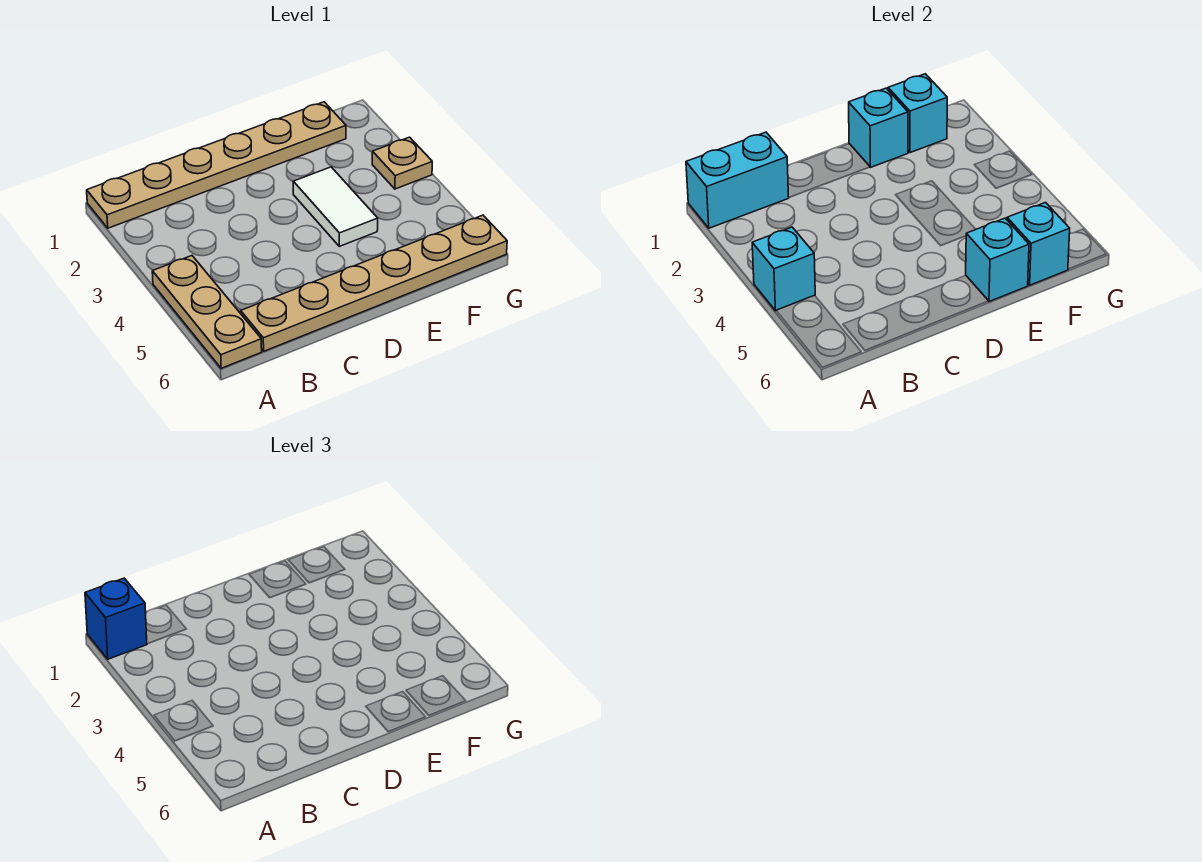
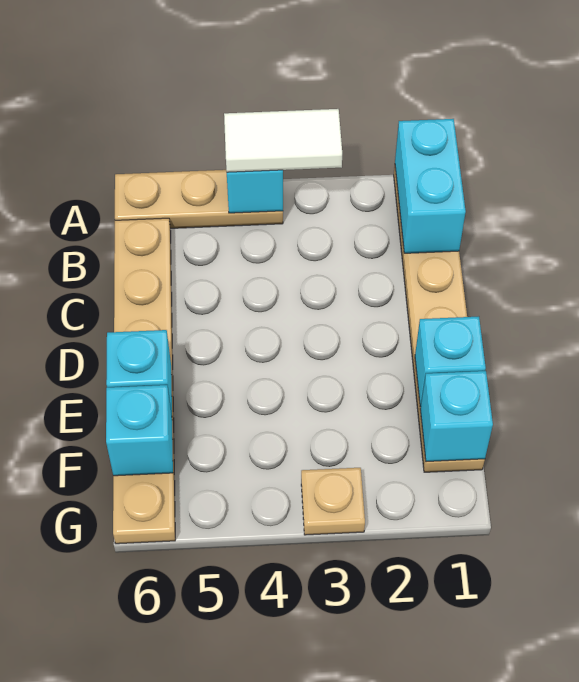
blue 1x1 brick [85,578,147,659] -> none
white 1x2 tile [293,167,378,246] -> white 1x2 tile moved to [224,109,342,172]

